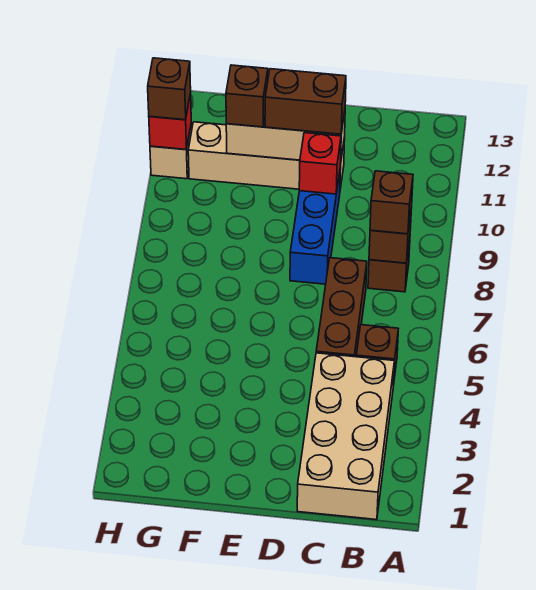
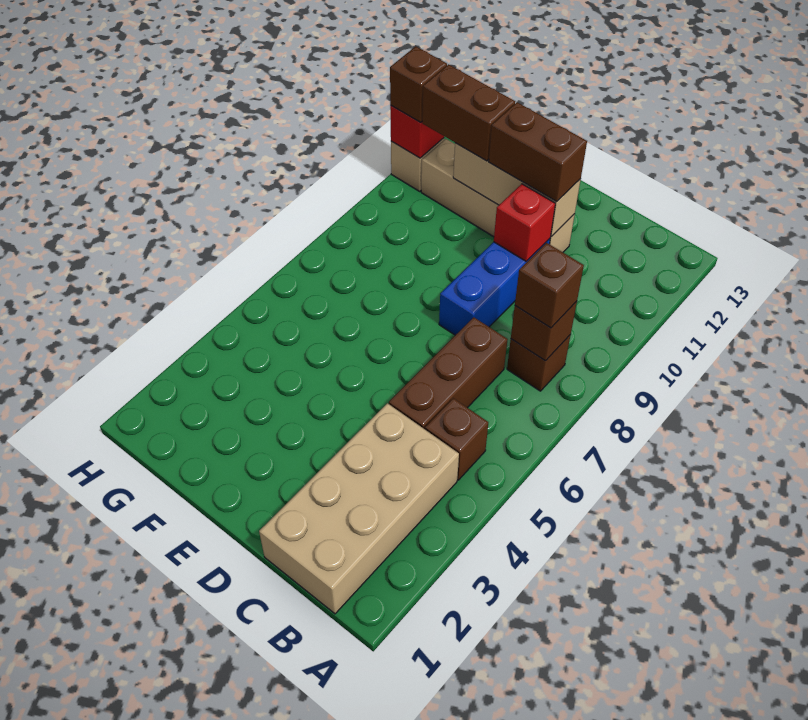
brown 1x1 brick [226,65,268,127] -> brown 1x2 brick [422,64,515,161]

